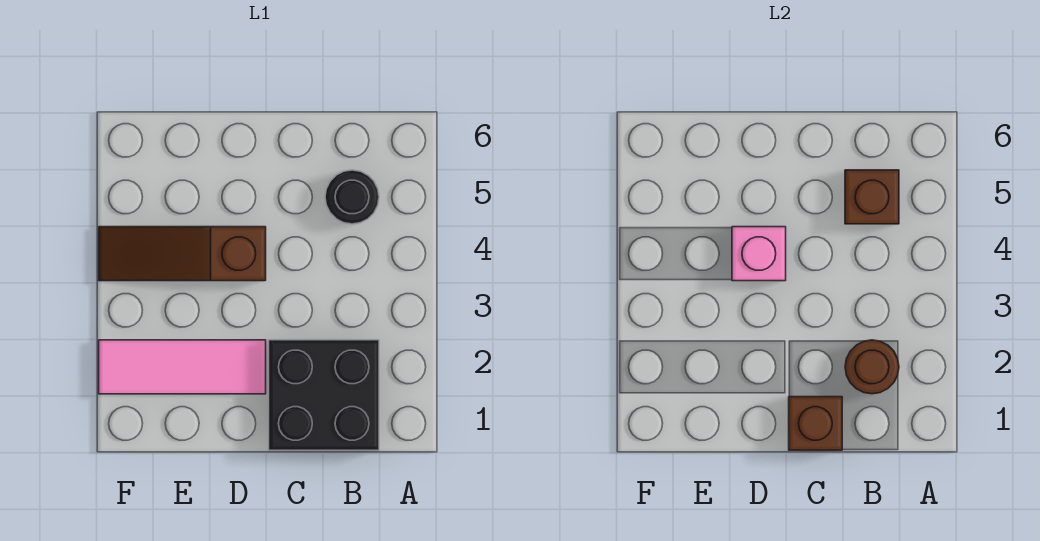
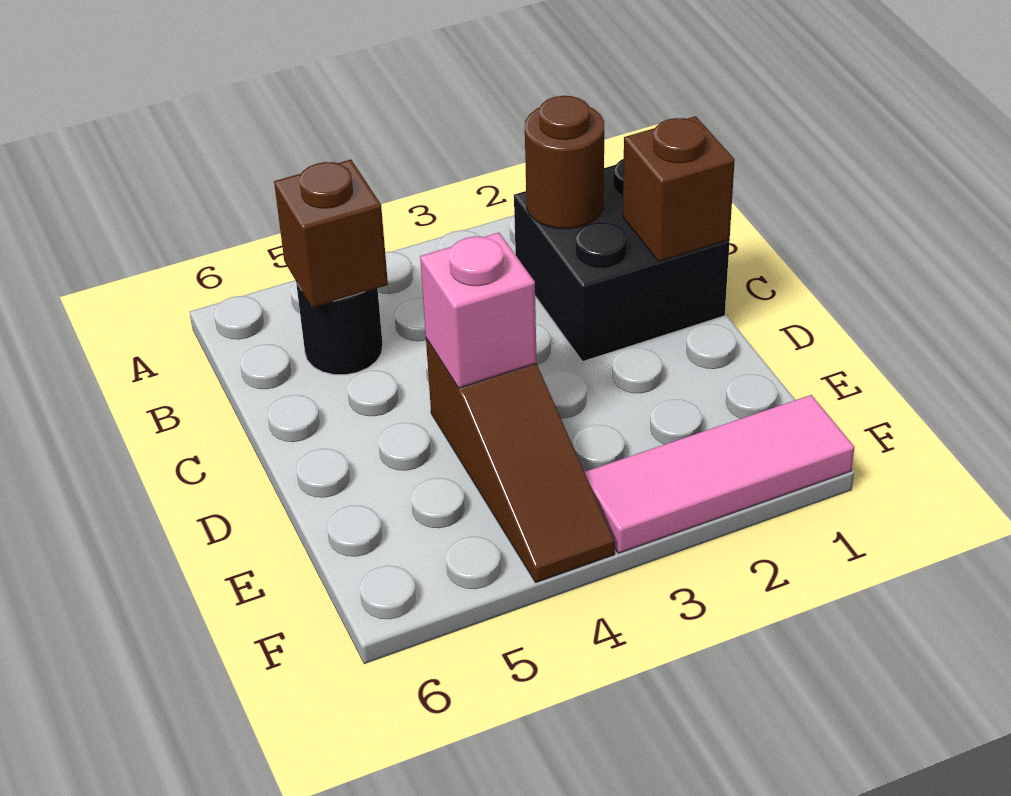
pink 1x3 tile [99,340,266,394] -> pink 1x3 tile turned to [585,395,854,553]

